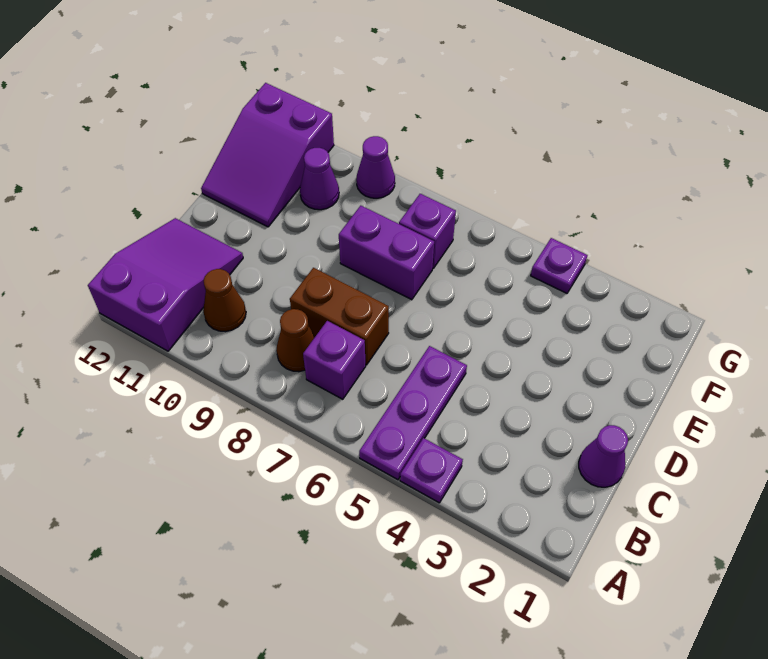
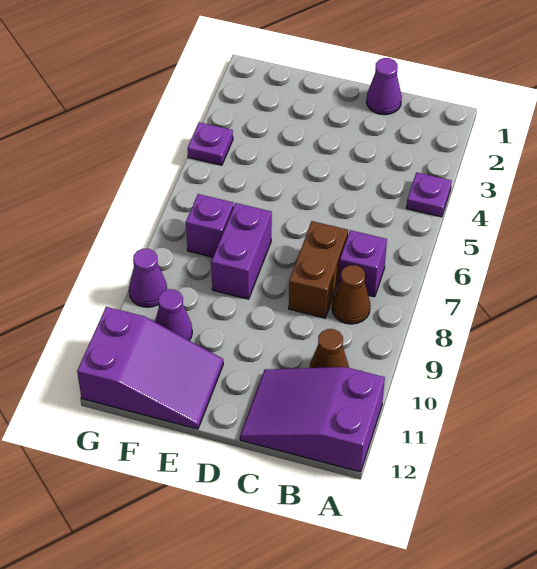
purple 1x3 plate [359,346,467,480] -> none

